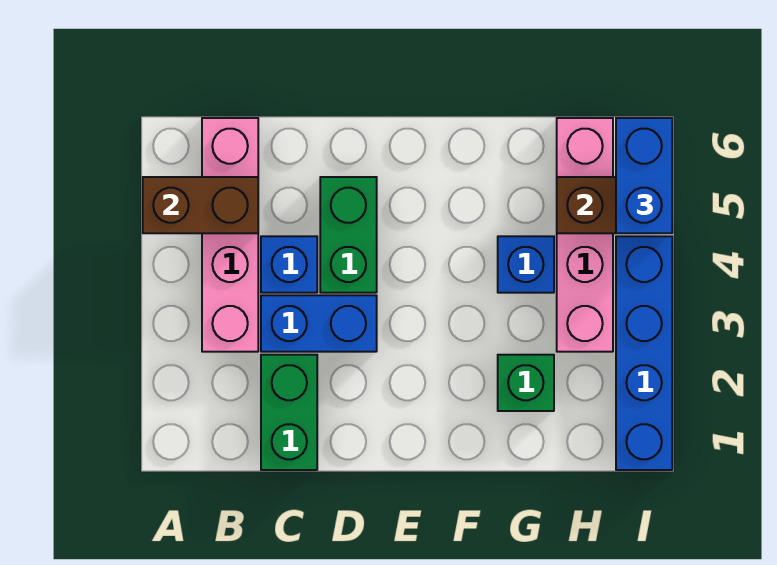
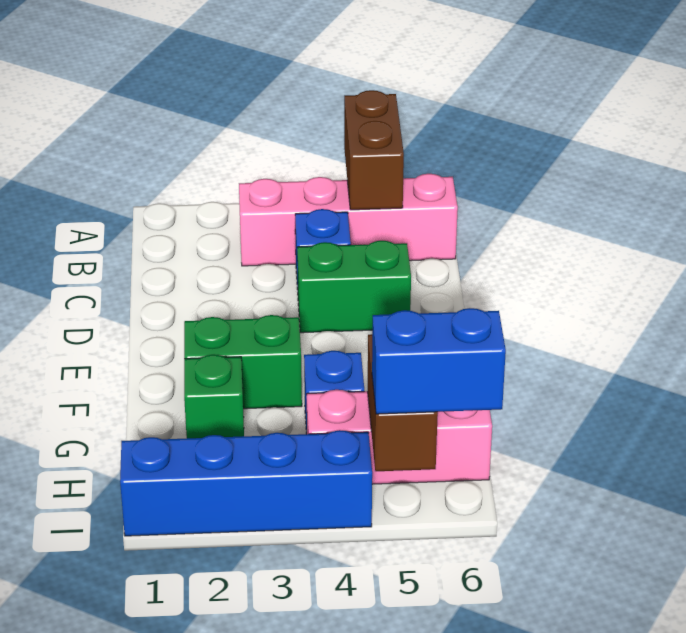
green 1x2 brick [261,355,317,470] -> green 1x2 brick moved to [184,315,302,409]
blue 1x2 brick [261,295,377,352] -> none
pink 1x4 brick [557,118,613,352] -> pink 1x3 brick [307,390,492,484]

